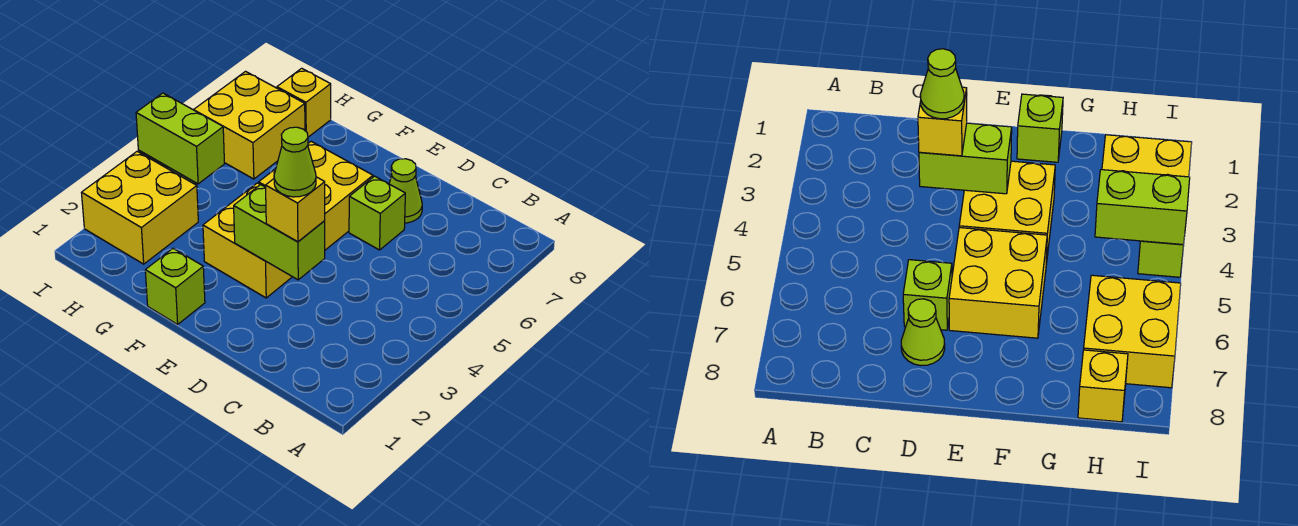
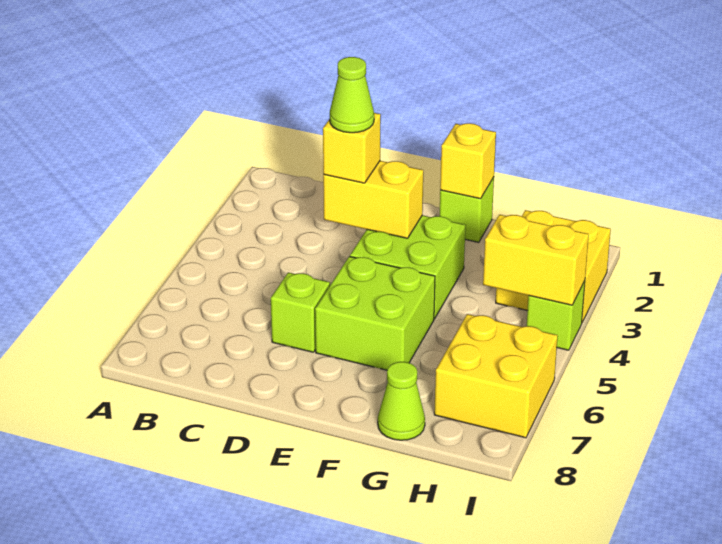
lime 1x2 brick [234,185,325,280] -> yellow 1x2 brick [323,161,423,238]
lime 1x1 cone [389,159,422,223] -> lime 1x1 cone moved to [378,362,425,440]
yellow 2x2 brick [203,183,292,298] -> lime 2x2 brick [350,215,466,319]
yellow 2x2 brick [259,141,373,250] -> lime 2x2 brick [315,256,435,370]
lime 1x2 brick [136,93,225,184] -> yellow 1x2 brick [483,215,589,305]
yellow 1x1 brick [277,68,331,137] -> yellow 1x1 brick moved to [440,123,496,199]

